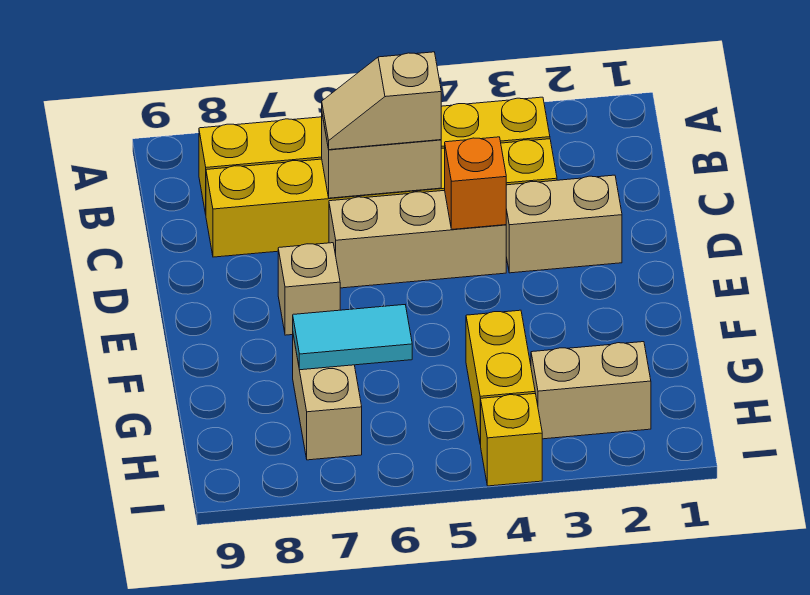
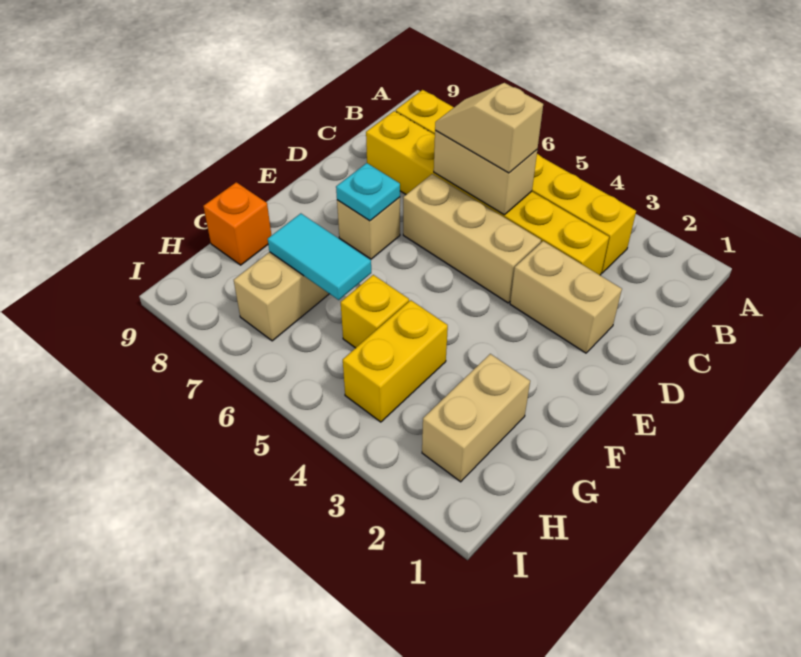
orange 1x1 brick [445,137,506,229] -> orange 1x1 brick moved to [203,182,271,265]
none -> cyan 1x1 plate [336,163,400,221]
tan 1x2 brick [531,342,651,439] -> tan 1x2 brick turned to [422,354,530,482]
yellow 1x1 brick [481,394,542,486] -> yellow 1x1 brick moved to [341,275,409,348]

